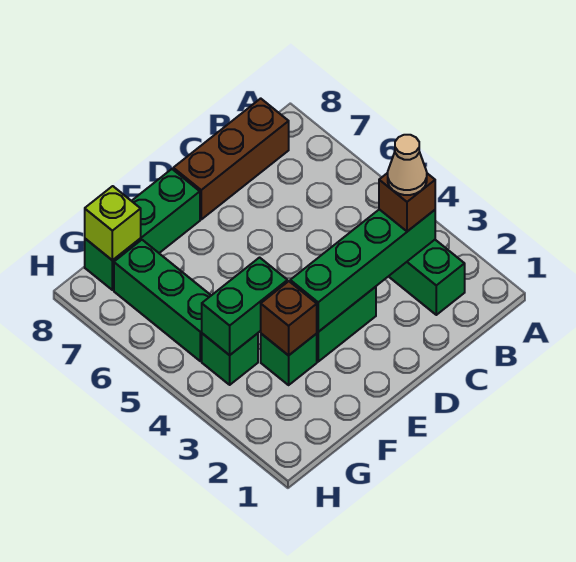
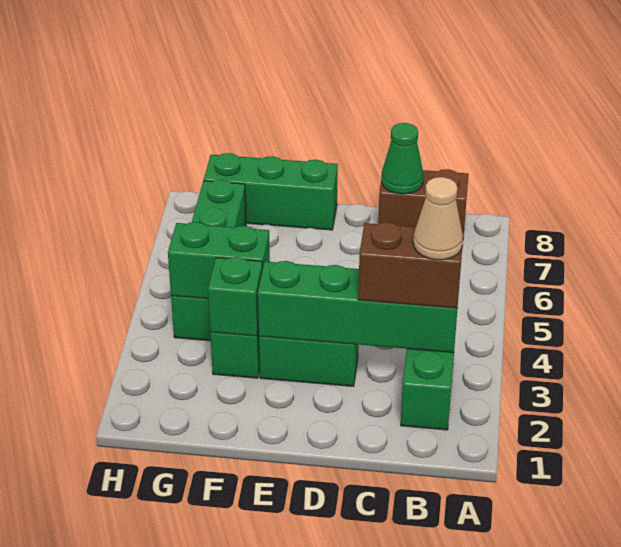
brown 1x1 brick [379,173,435,231] -> brown 1x2 brick [358,222,464,308]
brown 1x3 brick [173,98,289,219] -> brown 1x2 brick [378,169,469,237]
none -> green 1x1 cone [381,123,424,194]
brown 1x1 brick [261,281,317,356] -> green 1x1 brick [208,257,262,336]
lime 1x1 brick [85,186,141,260] -> none

